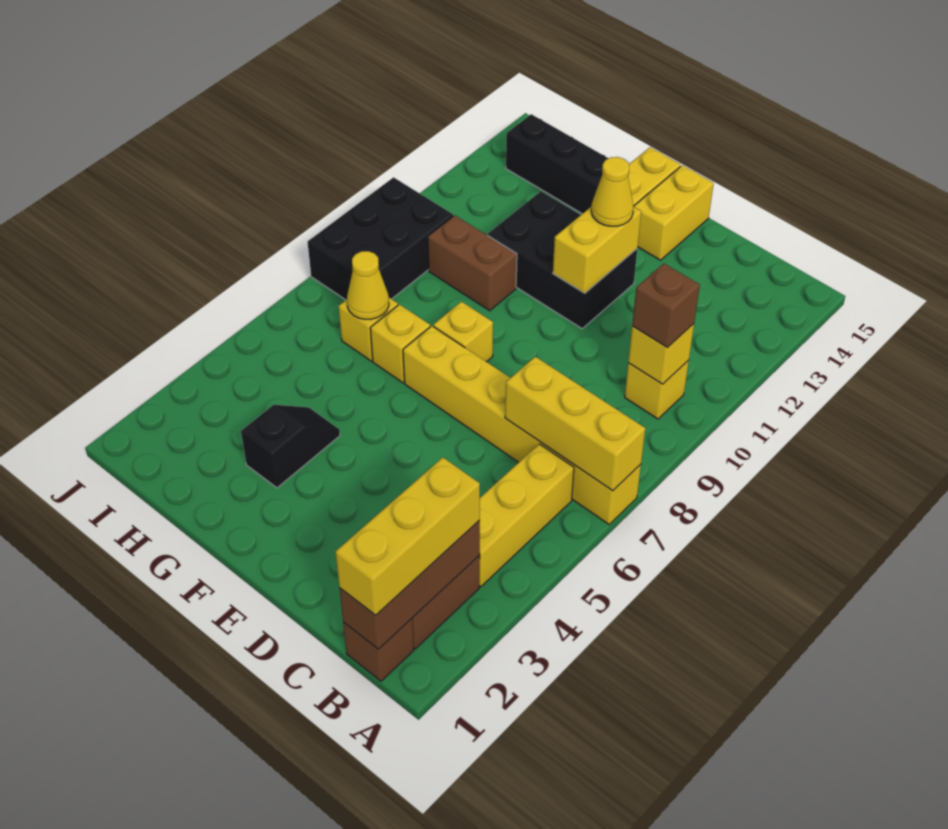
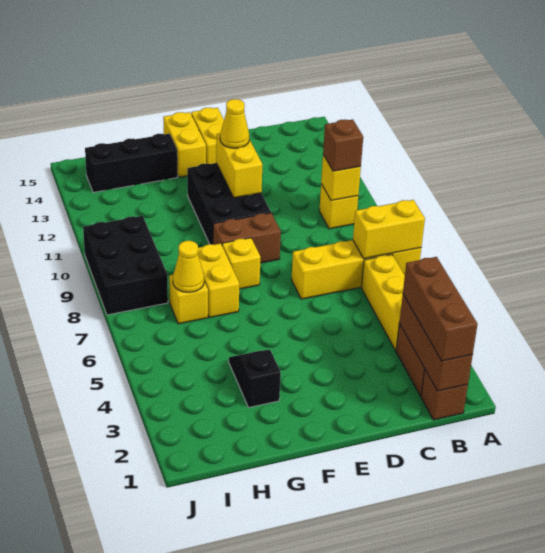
yellow 1x6 brick [403,326,641,524] -> yellow 1x4 brick [291,240,421,299]
yellow 1x3 brick [505,357,645,491] -> yellow 1x2 brick [353,200,425,259]
yellow 1x3 brick [336,457,480,615] -> brown 1x3 brick [403,257,477,361]
black 2x3 brick [488,191,637,329] -> black 2x3 brick turned to [187,163,271,244]
yellow 1x1 brick [370,304,430,383] -> yellow 1x2 brick [198,243,239,318]
brown 1x2 brick [428,215,517,311] -> brown 1x2 brick moved to [213,213,281,263]

